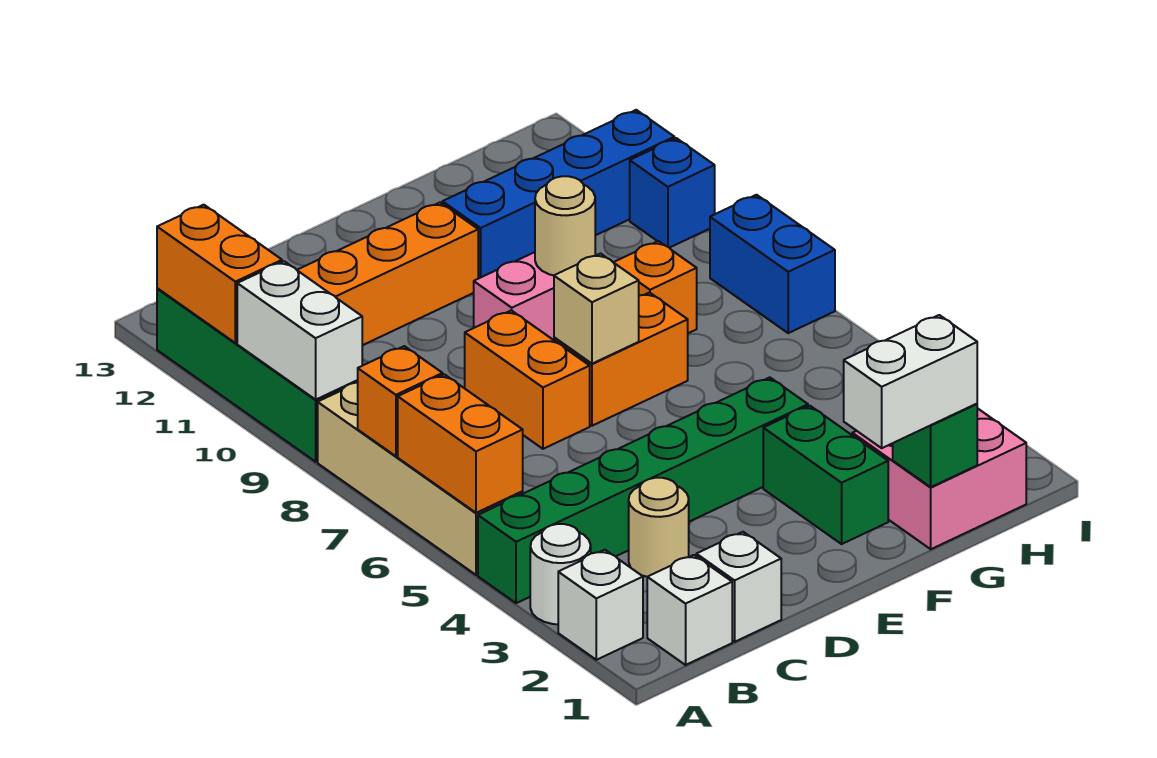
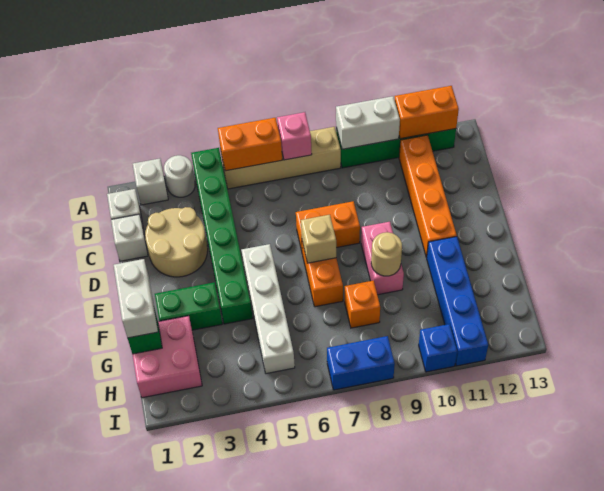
orange 1x1 brick [358,346,443,456] -> pink 1x1 brick [277,112,312,160]
tan 1x1 round brick [629,478,689,577] -> tan 2x2 round brick [145,207,208,277]
none -> white 1x4 brick [241,244,295,374]

